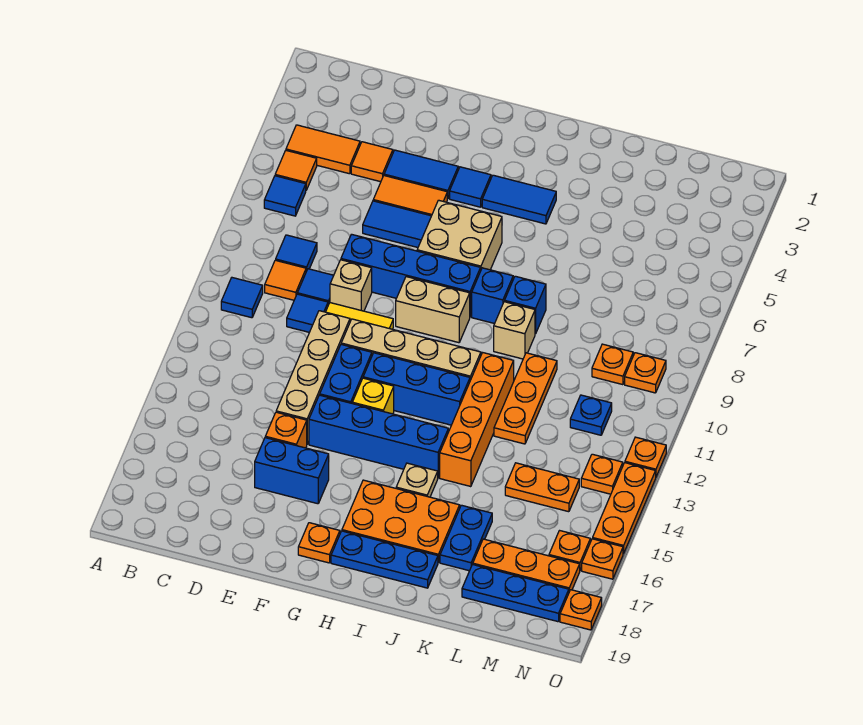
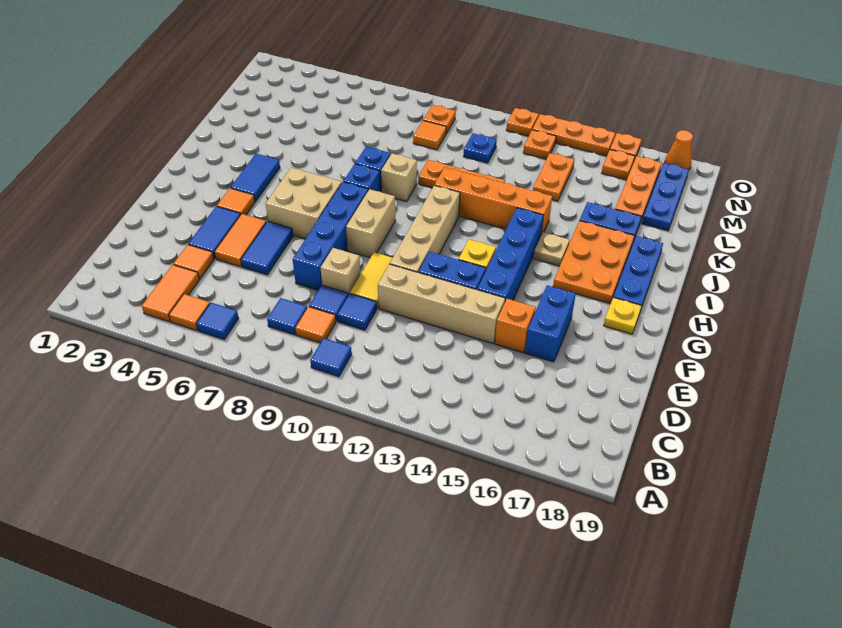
blue 1x1 tile [450,167,491,207] -> orange 1x1 tile [217,188,255,215]
blue 1x3 brick [363,353,470,425] -> none
orange 1x1 plate [298,523,340,563] -> yellow 1x1 plate [604,297,642,334]
orange 1x1 plate [592,344,633,385] -> orange 1x1 tile [413,121,446,150]
orange 1x1 plate [560,590,602,630] -> orange 1x1 cone [665,130,693,170]

